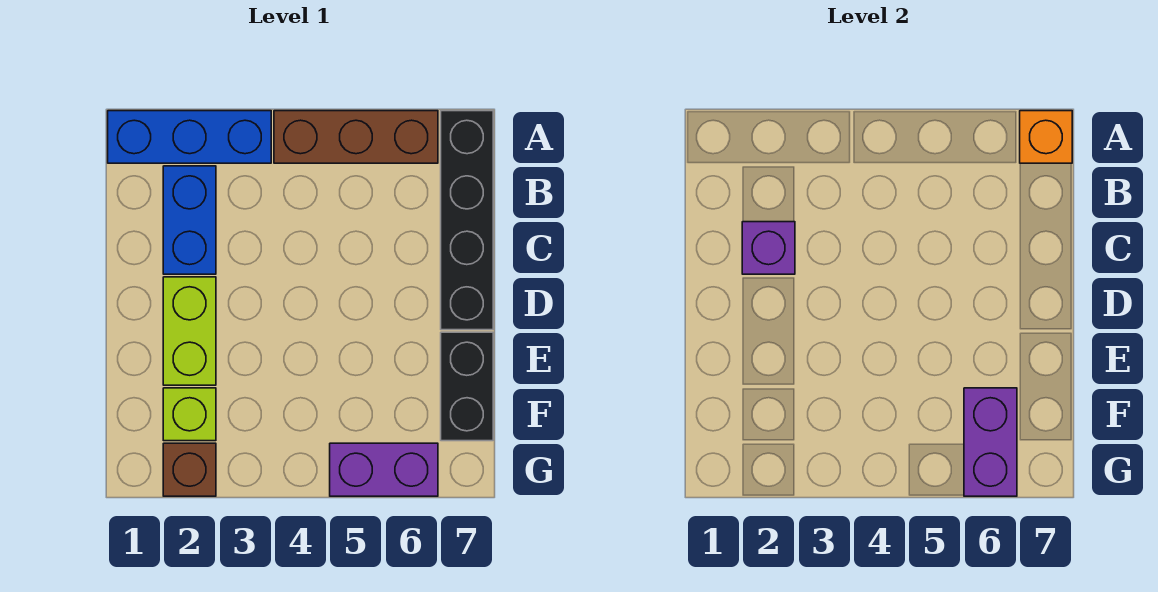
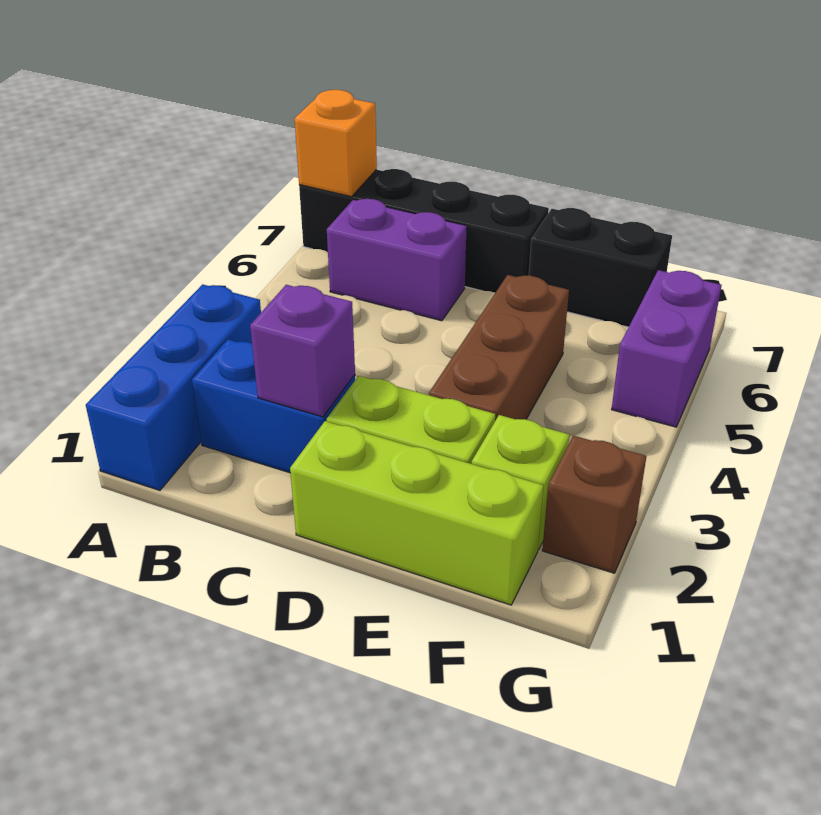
brown 1x3 brick [274,111,438,163] -> brown 1x3 brick moved to [429,275,569,421]
none -> lime 1x3 brick [290,421,543,605]
purple 1x2 brick [964,388,1017,496] -> purple 1x2 brick moved to [327,199,467,321]

